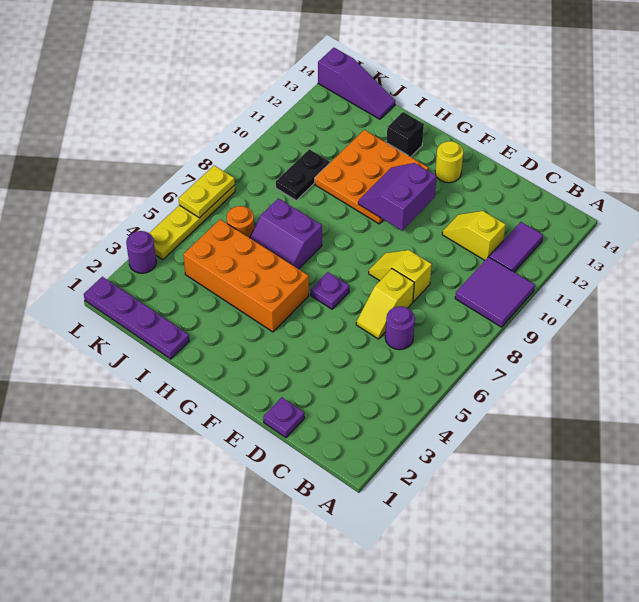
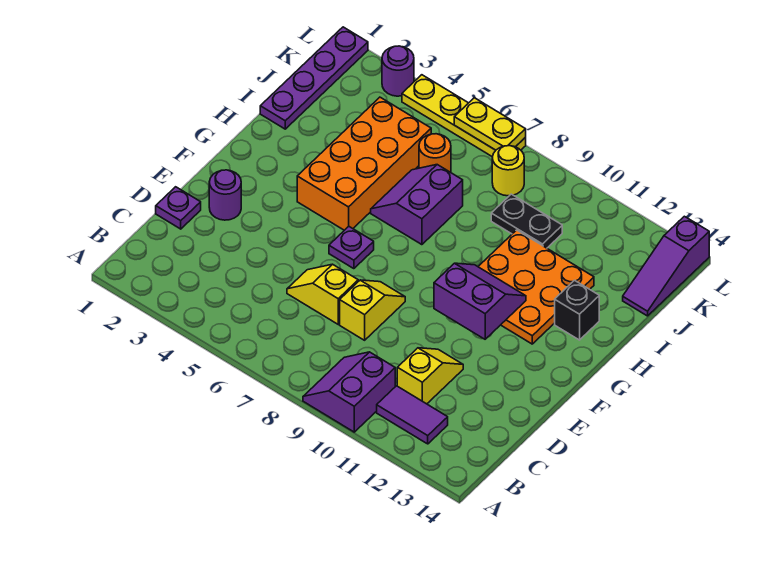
purple 2x2 tile [455,257,535,327] -> purple 2x2 slope [303,352,395,432]
purple 1x1 round brick [385,306,415,350] -> purple 1x1 round brick moved to [209,170,241,220]
yellow 1x1 round brick [435,141,463,183] -> yellow 1x1 round brick moved to [492,146,524,196]

